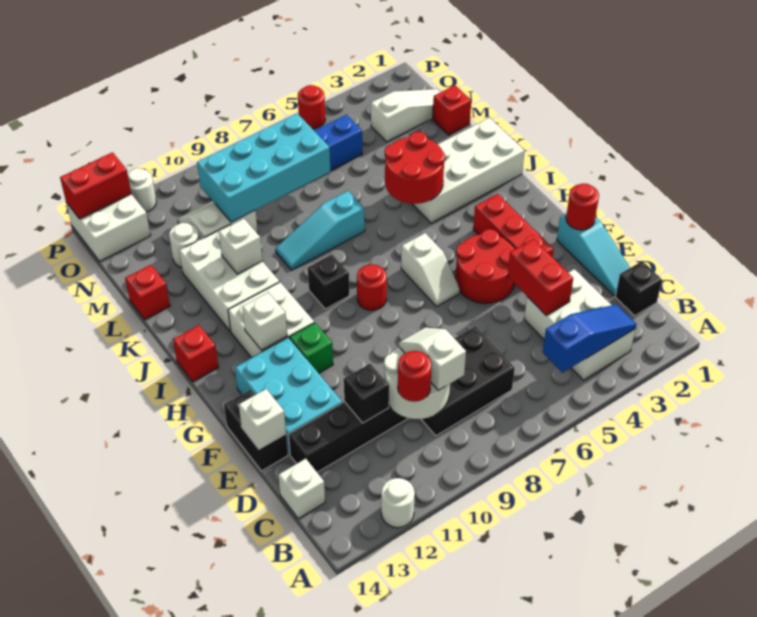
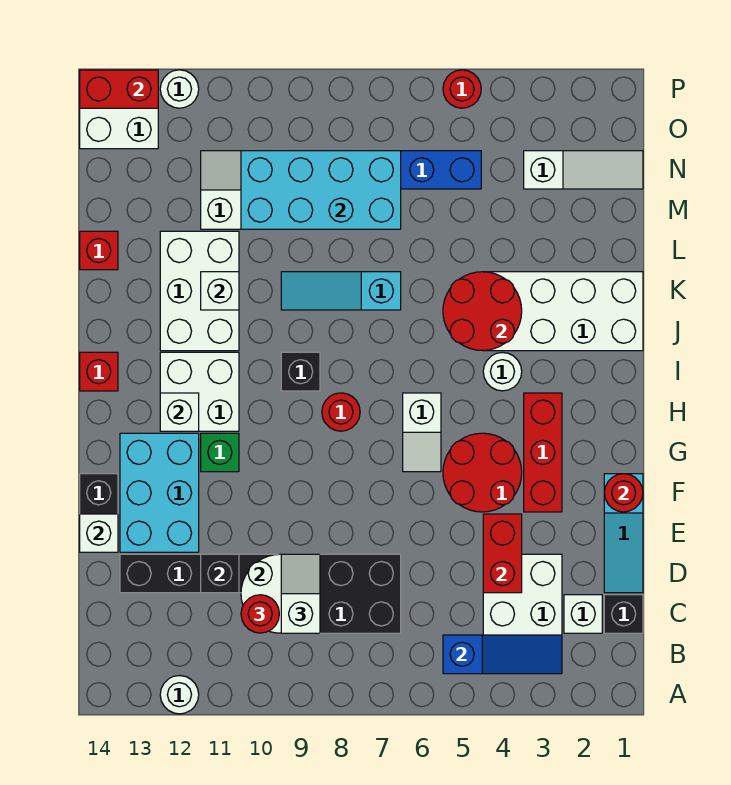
white 1x1 brick [278,459,325,519] -> white 1x1 brick moved to [564,595,602,633]
red 1x1 brick [433,85,471,135] -> none
white 1x1 round brick [169,223,199,268] -> white 1x1 round brick moved to [483,353,522,391]

